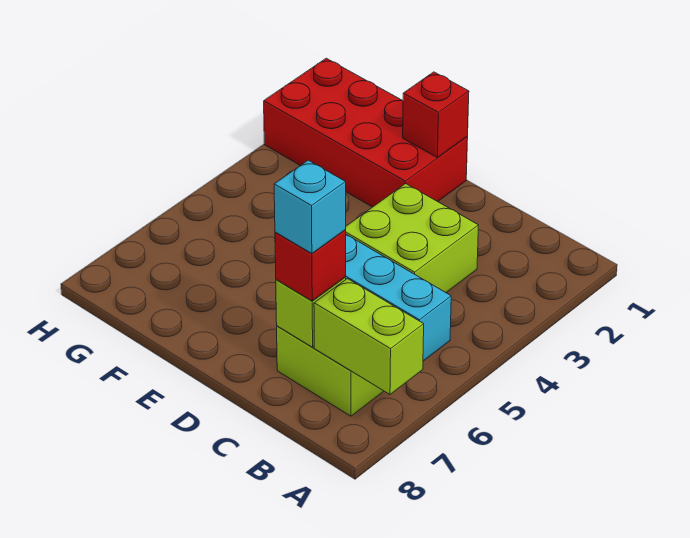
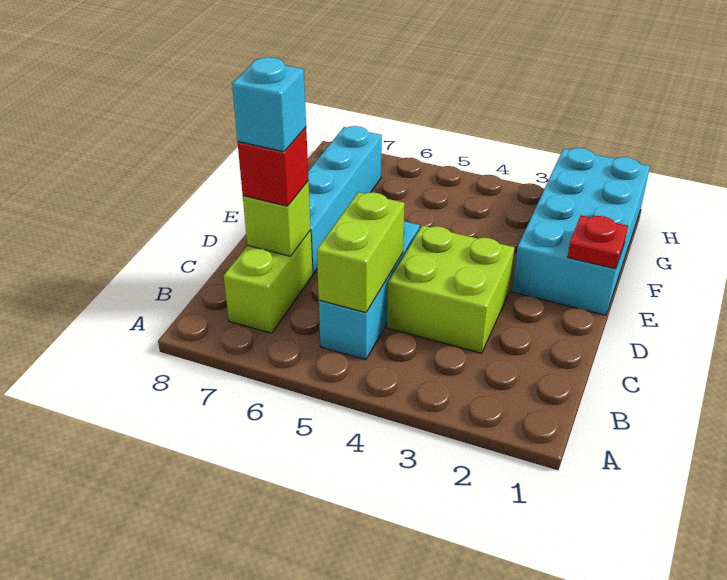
lime 1x2 brick [314,279,424,394] -> lime 1x2 brick moved to [317,192,405,313]
none -> cyan 1x4 brick [308,126,382,274]
red 2x4 brick [264,58,468,207] -> cyan 2x4 brick [512,148,650,315]
red 1x1 brick [403,72,469,157] -> red 1x1 plate [568,215,628,269]

